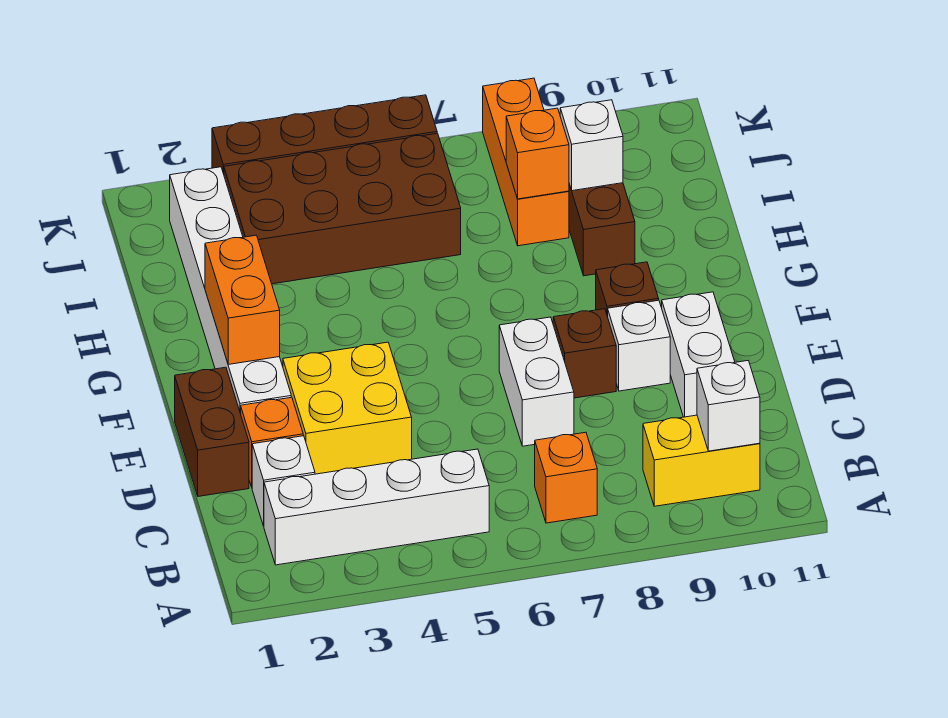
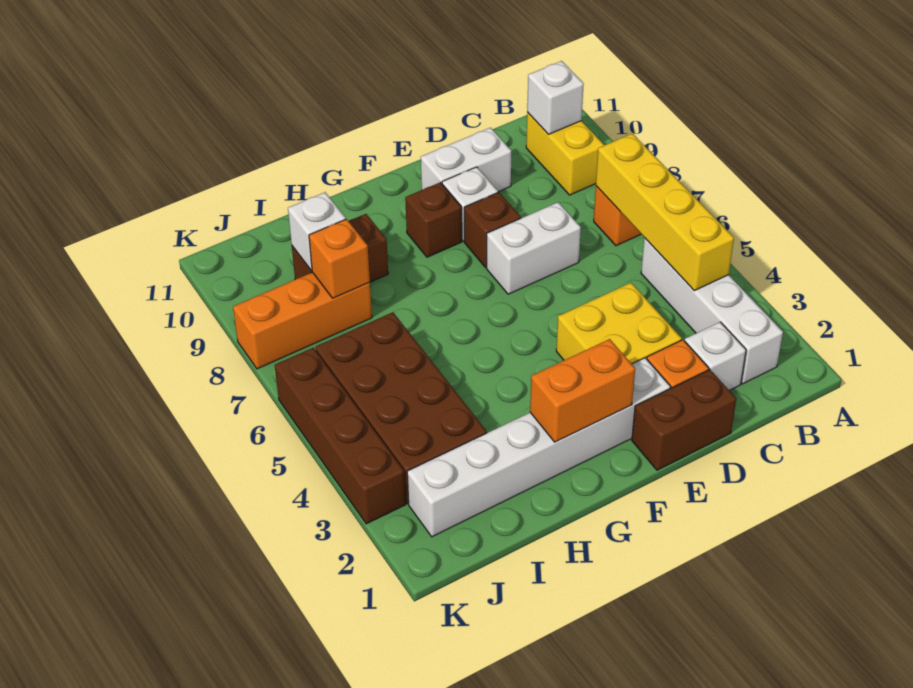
none -> yellow 1x4 brick [596,133,734,291]

